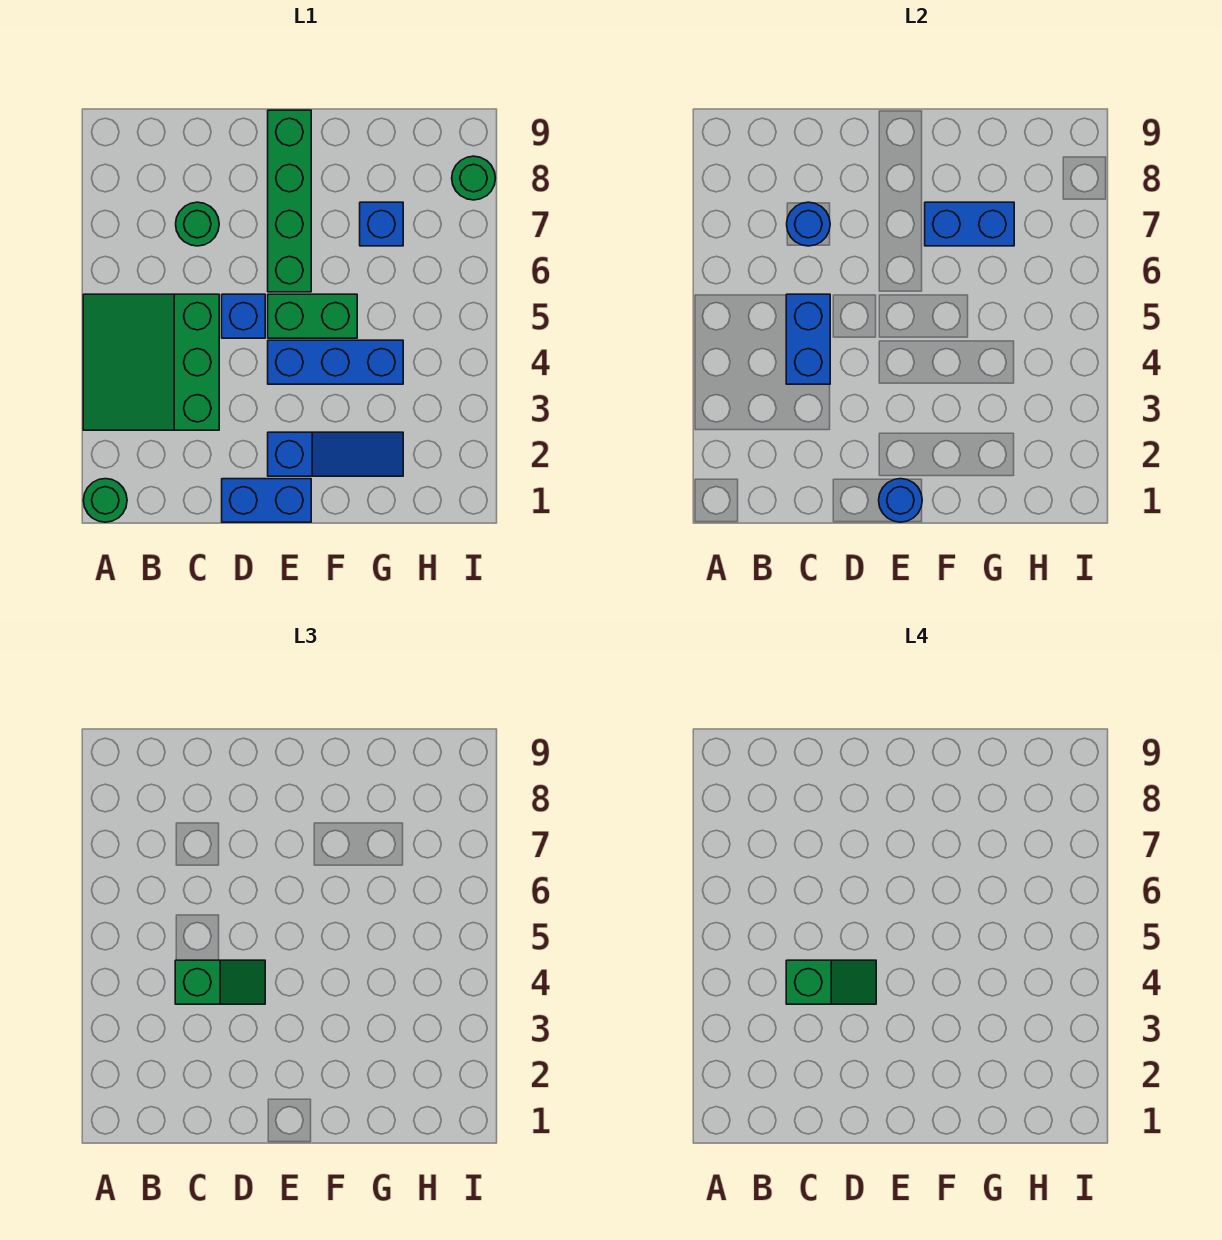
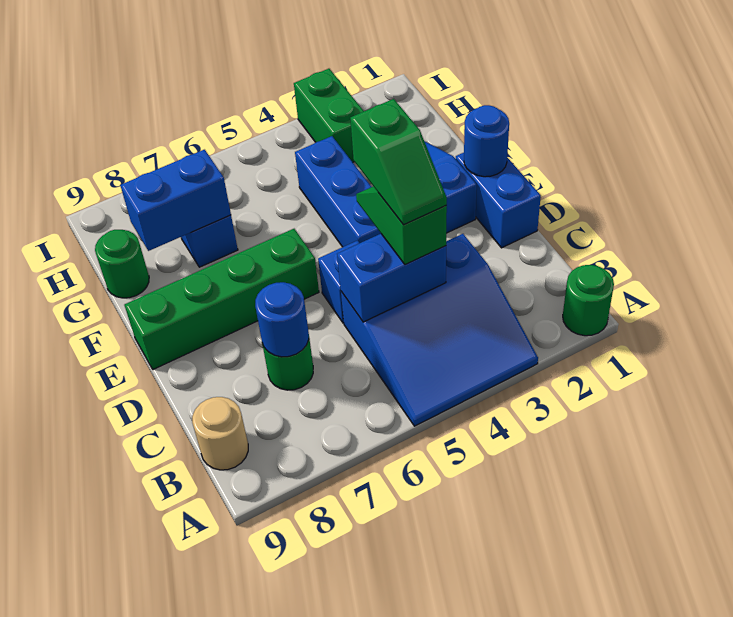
green 3x3 slope [83,294,219,430] -> blue 3x3 slope [341,234,538,426]
none -> tan 1x1 round brick [192,397,248,470]
green 1x2 slope [786,960,876,1004] -> green 1x2 slope turned to [350,99,447,225]
green 1x2 brick [268,294,357,338] -> green 1x2 brick moved to [294,69,364,162]
blue 1x2 brick [925,202,1014,246] -> blue 1x2 brick turned to [120,150,231,251]
green 1x1 round brick [452,156,495,200] -> green 1x1 round brick moved to [95,230,149,298]

